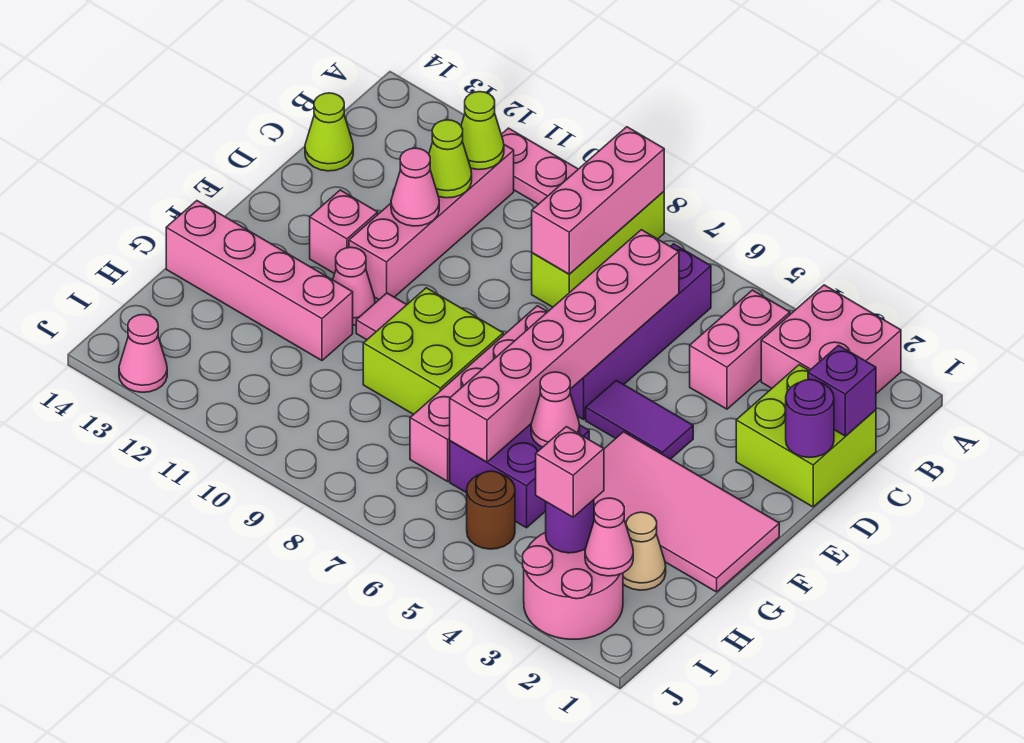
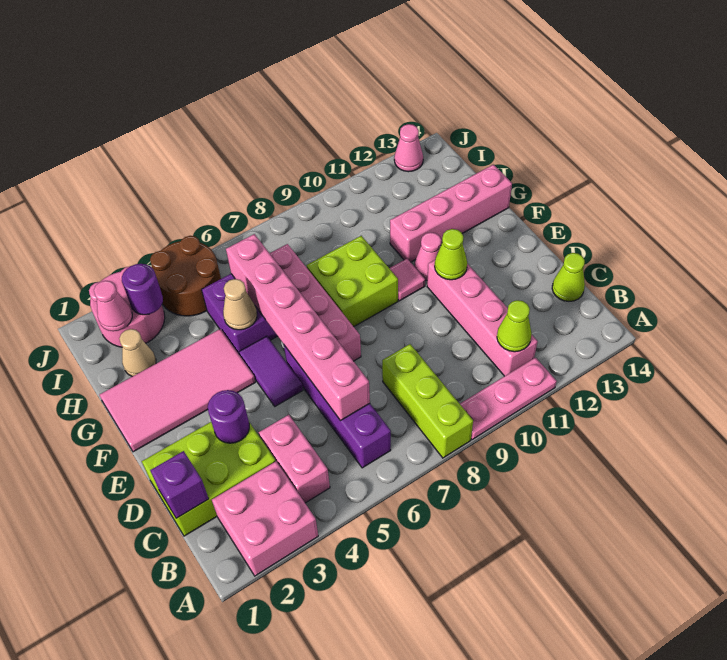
pink 1x3 brick [532,127,664,274] -> none
lime 2x2 brick [736,365,876,507] -> lime 2x3 brick [142,422,276,536]
lime 1x1 cone [429,120,472,198] -> lime 1x1 cone moved to [435,229,467,280]
purple 1x1 round brick [786,380,834,458] -> purple 1x1 round brick moved to [208,390,249,443]
pink 1x1 cone [391,148,439,226] -> none
purple 1x2 tile [586,380,693,459] -> purple 1x2 tile turned to [239,336,303,406]
pink 1x1 brick [310,190,378,274] -> none
pink 1x1 cone [531,372,580,447] -> tan 1x1 cone [223,279,257,330]
pink 1x1 brick [536,427,604,517] -> none
brown 1x1 round brick [467,471,515,549] -> brown 2x2 round brick [150,236,221,316]

